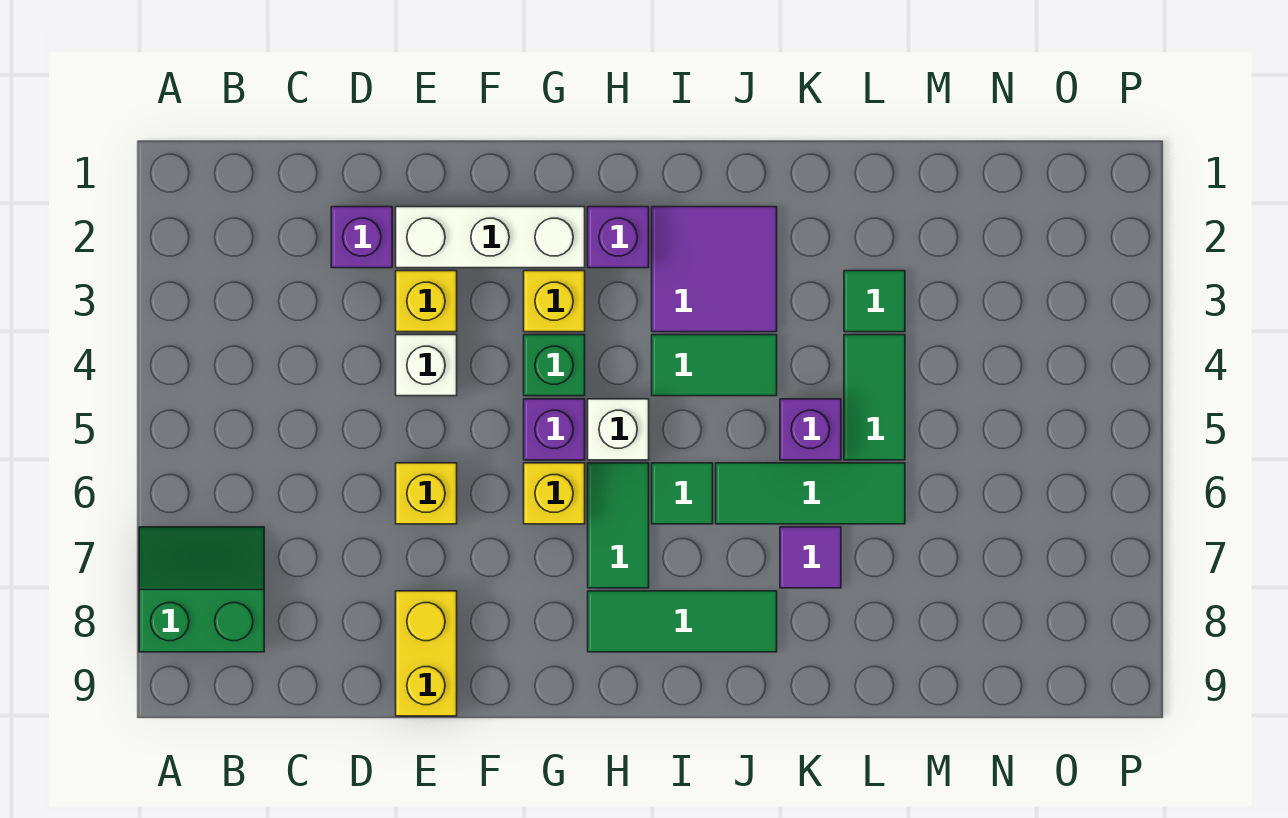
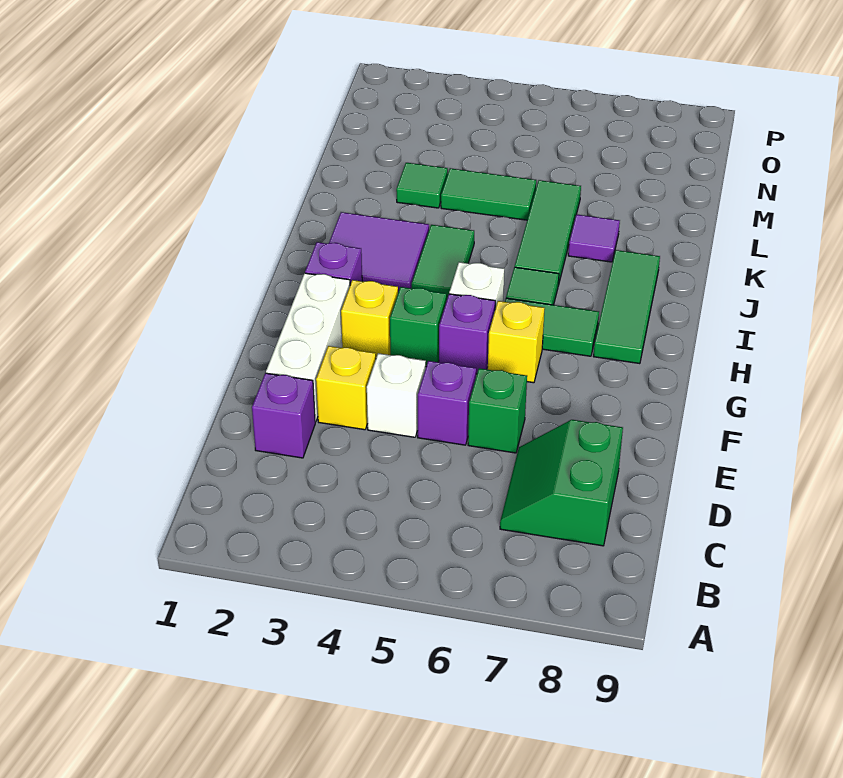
green 2x2 slope [139,527,264,652] -> green 2x2 slope moved to [500,420,623,546]
yellow 1x1 brick [396,463,457,524] -> green 1x1 brick [468,368,527,453]
yellow 1x2 brick [396,591,457,716] -> none
purple 1x1 brick [780,399,841,460] -> purple 1x1 brick moved to [418,361,476,445]

